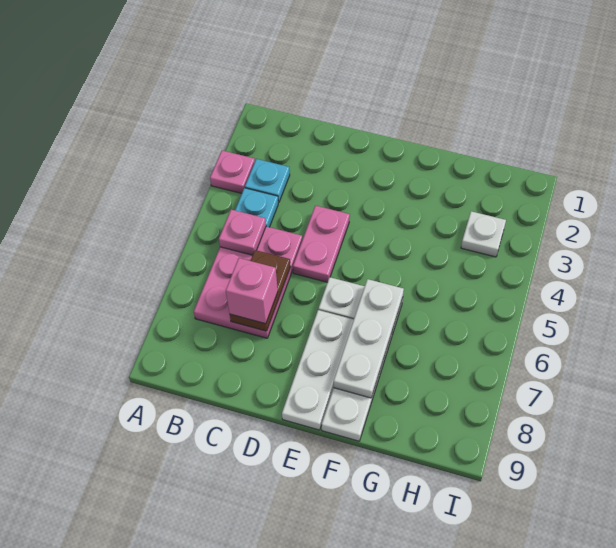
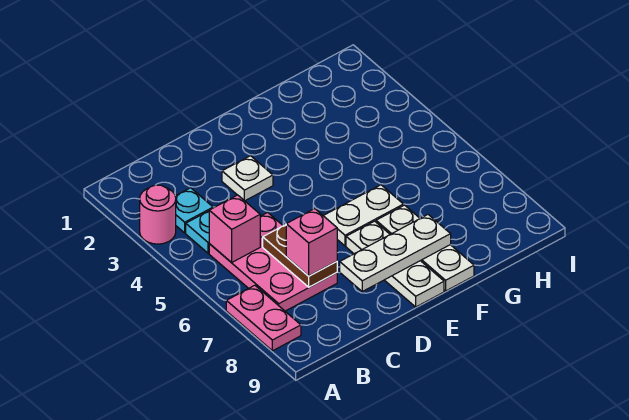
pink 1x1 plate [210,151,255,193] -> pink 1x1 round brick [140,185,176,244]
pink 1x1 plate [219,210,266,255] -> pink 1x1 brick [209,195,260,263]
pink 1x2 plate [293,206,350,282] -> pink 1x2 plate moved to [226,285,301,351]
white 1x3 plate [334,279,404,398] -> white 1x3 plate turned to [340,215,451,291]
white 1x1 plate [461,211,506,257] -> white 1x1 plate moved to [222,156,273,201]

